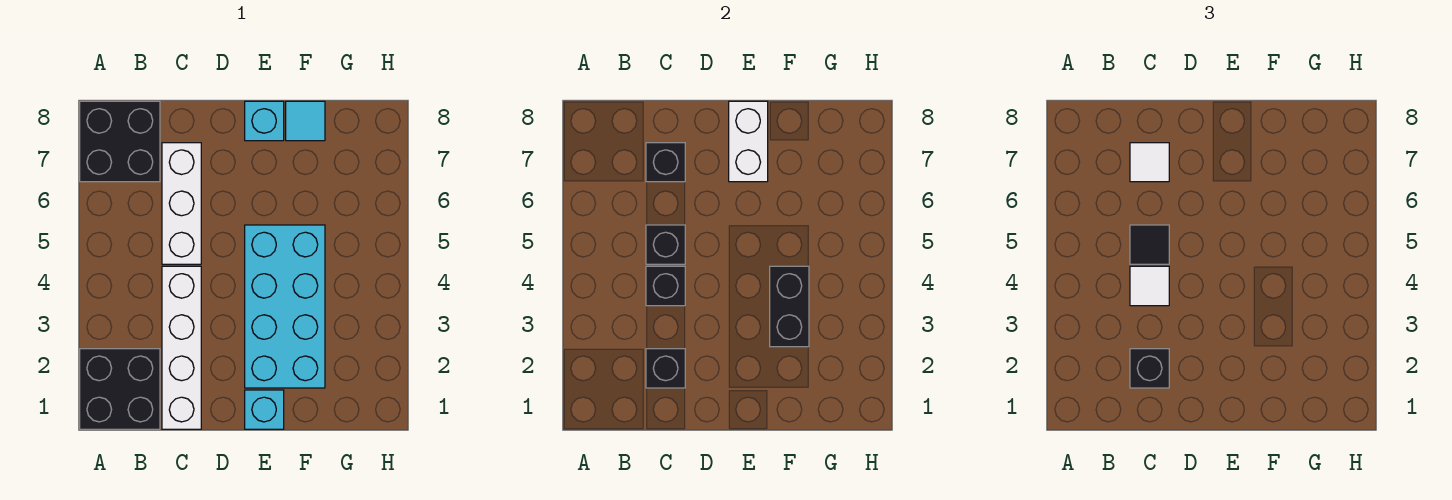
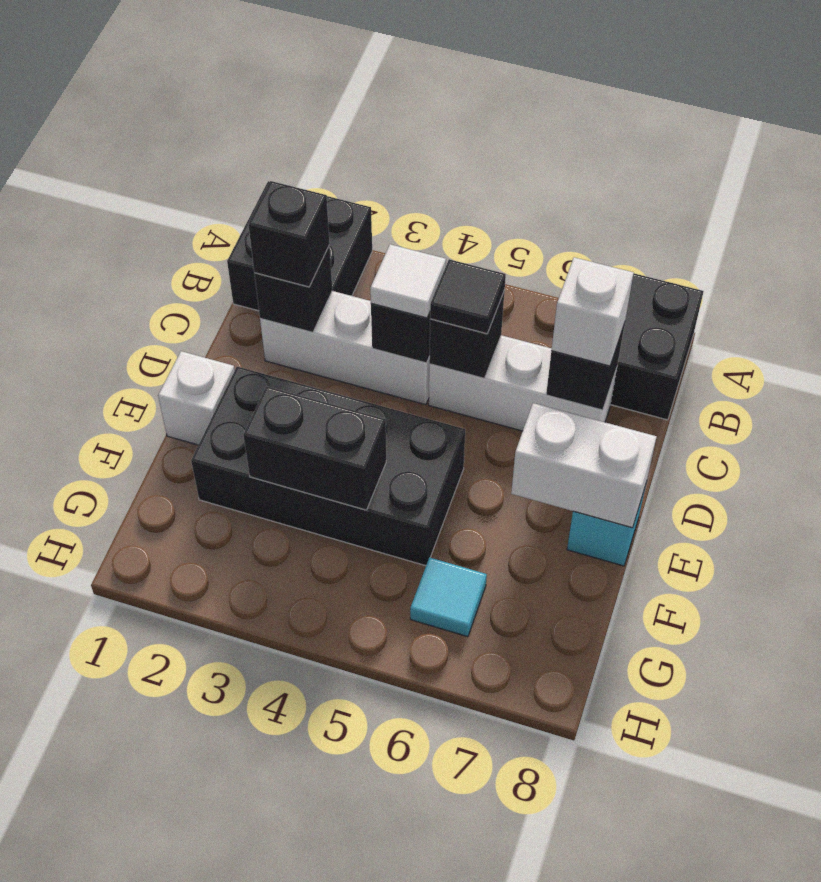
white 1x4 brick [162,266,201,429] -> white 1x3 brick [260,291,430,405]
white 1x1 tile [1130,143,1169,182] -> white 1x1 brick [551,257,634,366]
cyan 1x1 brick [245,390,284,429] -> white 1x1 brick [158,351,235,445]
cyan 2x4 brick [245,225,325,388] -> black 2x4 brick [191,367,465,566]
cyan 1x1 tile [286,101,325,141] -> cyan 1x1 tile moved to [410,558,487,637]

